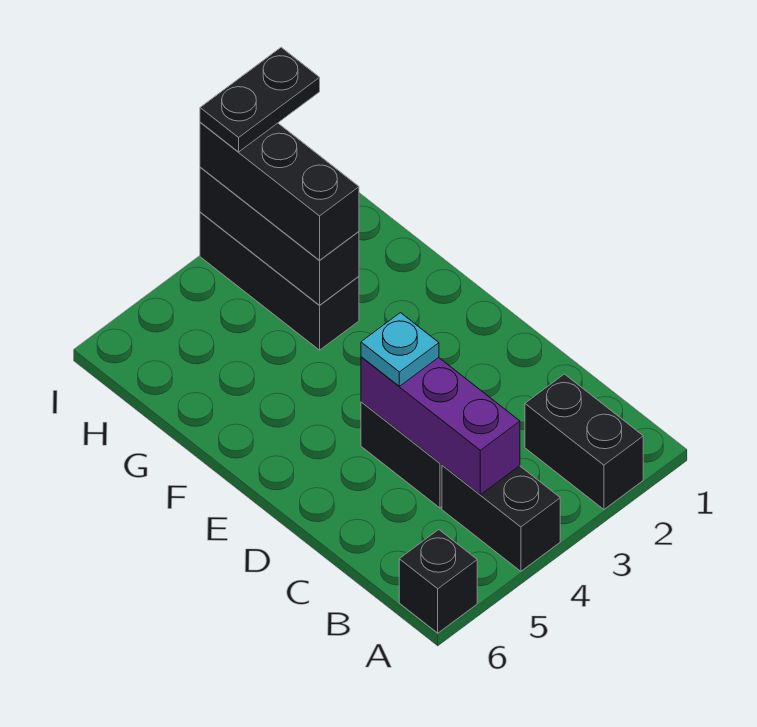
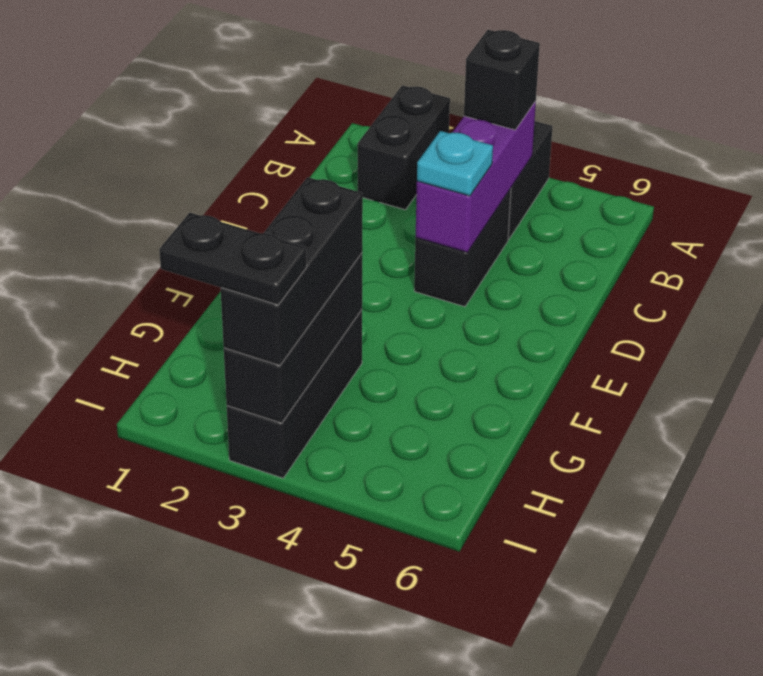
black 1x1 brick [399,530,477,633] -> black 1x1 brick moved to [464,30,540,130]

